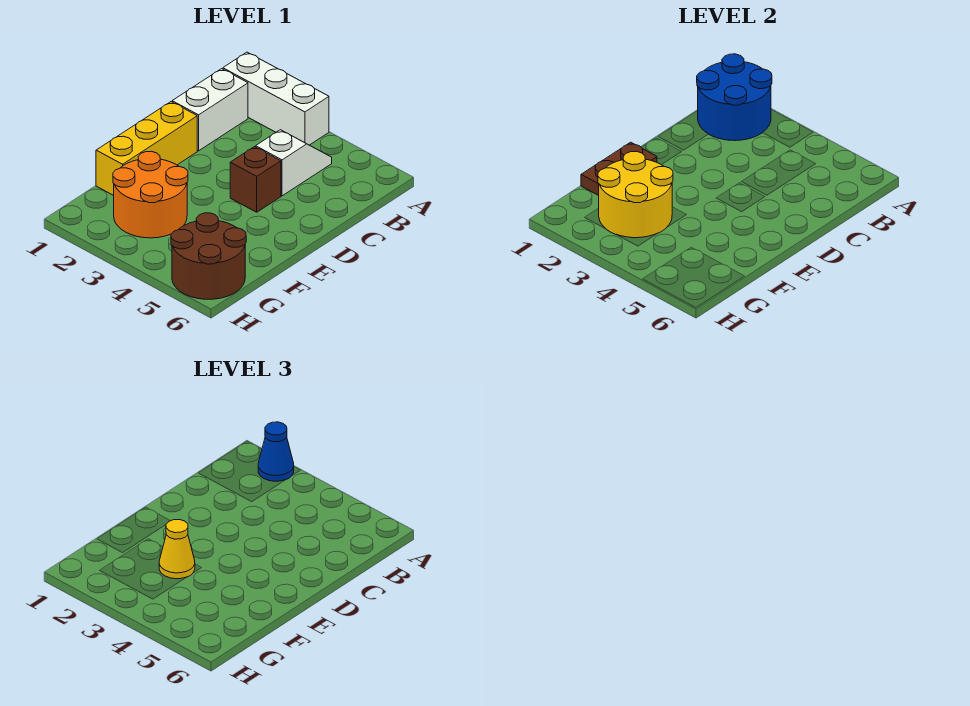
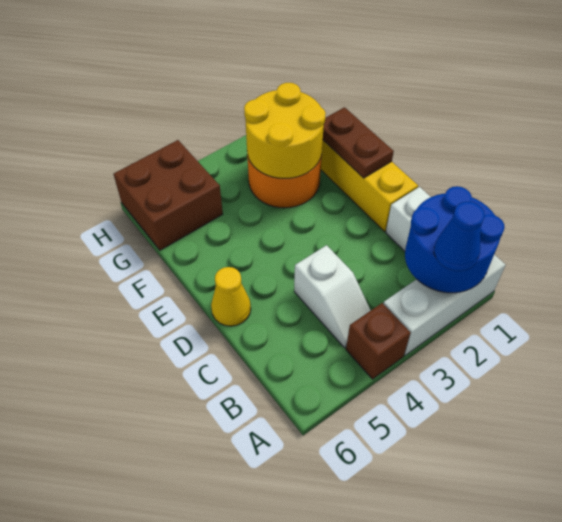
brown 1x1 brick [230,147,281,212] -> brown 1x1 brick moved to [346,303,411,379]
yellow 1x1 cone [159,520,195,579] -> yellow 1x1 cone moved to [211,267,251,326]
brown 2x2 round brick [171,213,246,299] -> brown 2x2 brick [114,140,223,250]

